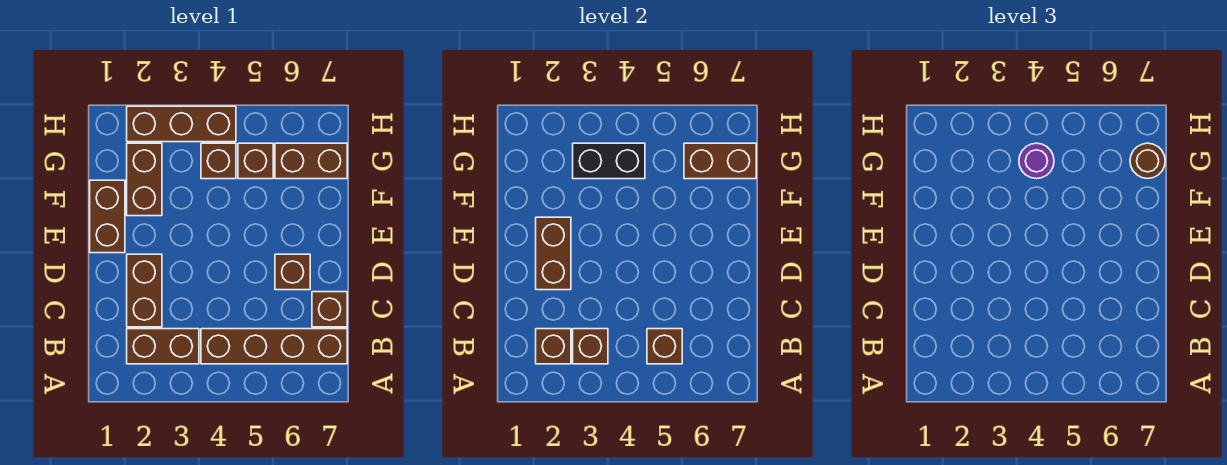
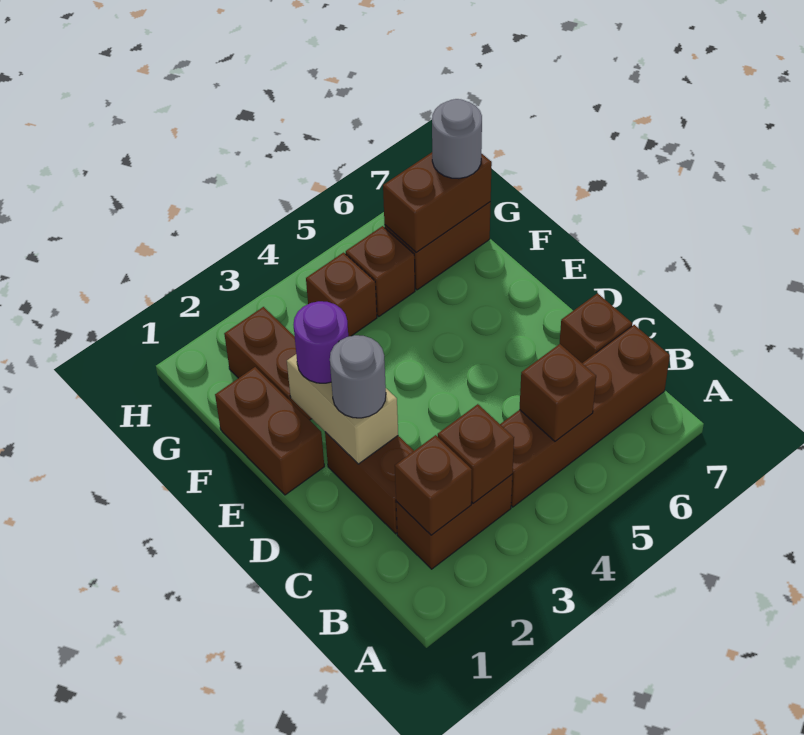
brown 1x2 brick [536,217,571,290] -> tan 1x2 brick [287,354,398,464]
none -> grey 1x1 round brick [330,335,386,418]
brown 1x1 brick [275,254,310,290] -> none
black 1x2 brick [573,143,645,179] -> none
purple 1x1 round brick [1019,143,1054,179] -> purple 1x1 round brick moved to [293,301,348,383]
brown 1x1 round brick [1130,143,1165,179] -> grey 1x1 round brick [432,99,482,179]
brown 1x3 brick [127,106,236,142] -> none

